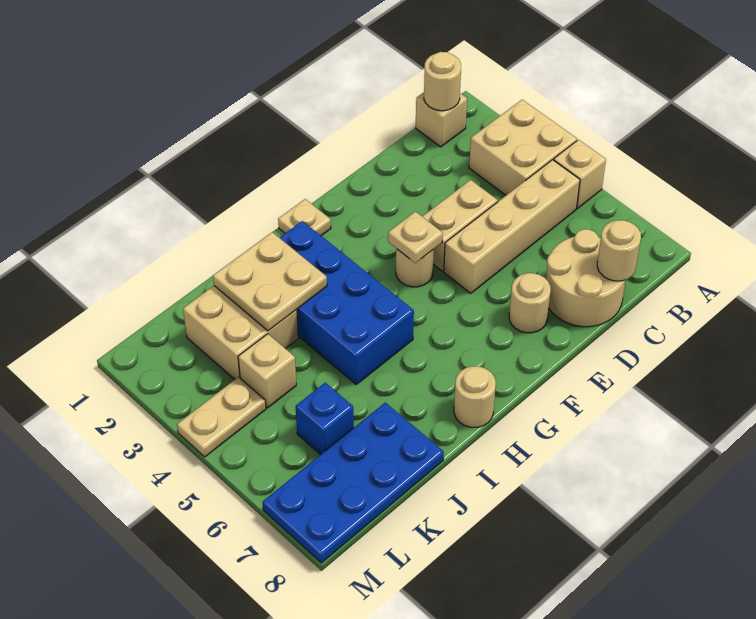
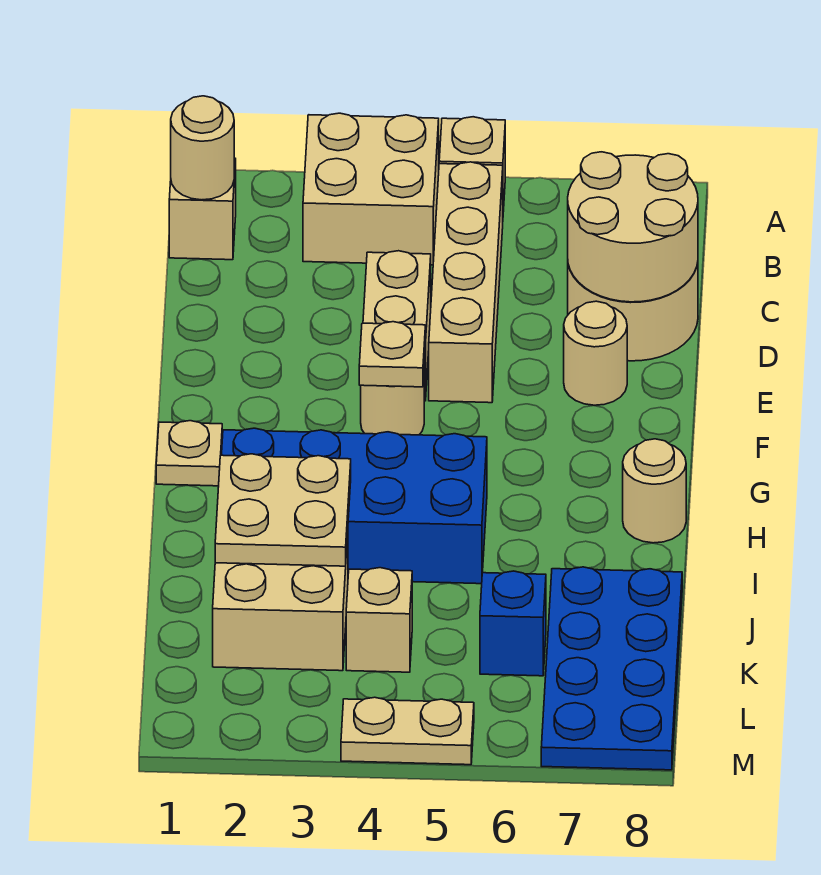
tan 1x1 round brick [597,220,641,281] -> tan 2x2 round brick [568,152,698,302]
tan 1x2 plate [177,377,266,457] -> tan 1x2 plate turned to [341,697,474,765]

